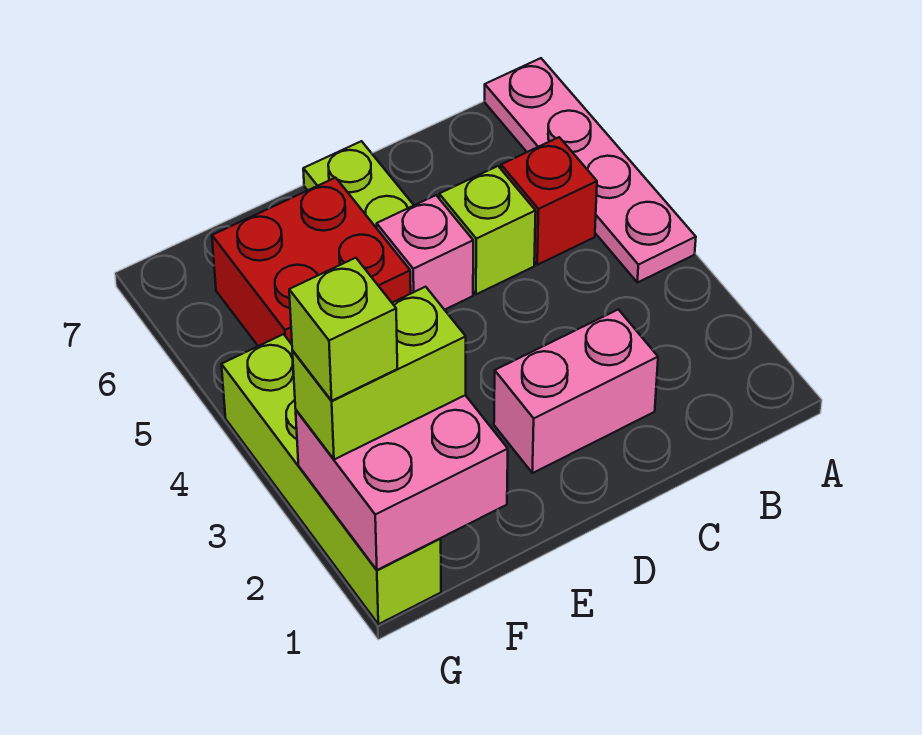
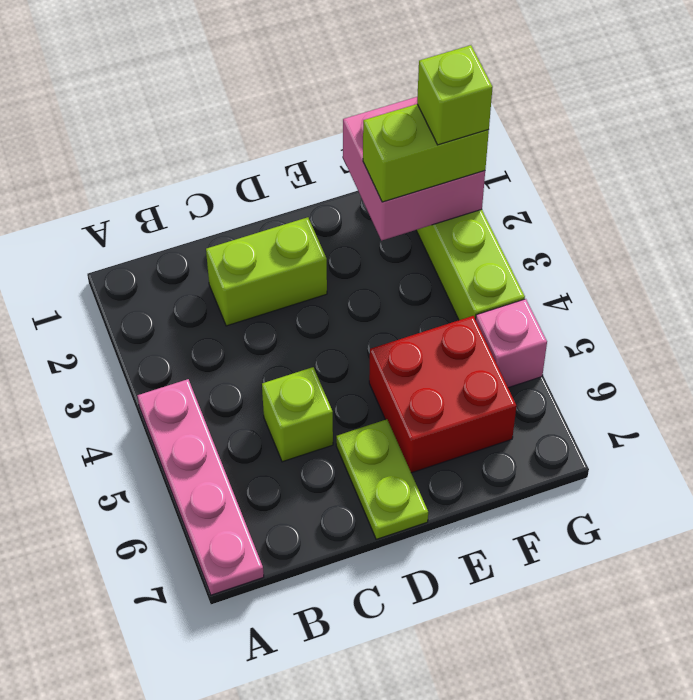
red 1x1 brick [501,137,597,265] -> none
pink 1x2 brick [494,309,658,473] -> lime 1x2 brick [206,217,327,326]
pink 1x1 brick [377,195,473,310] -> pink 1x1 brick moved to [476,299,547,388]

